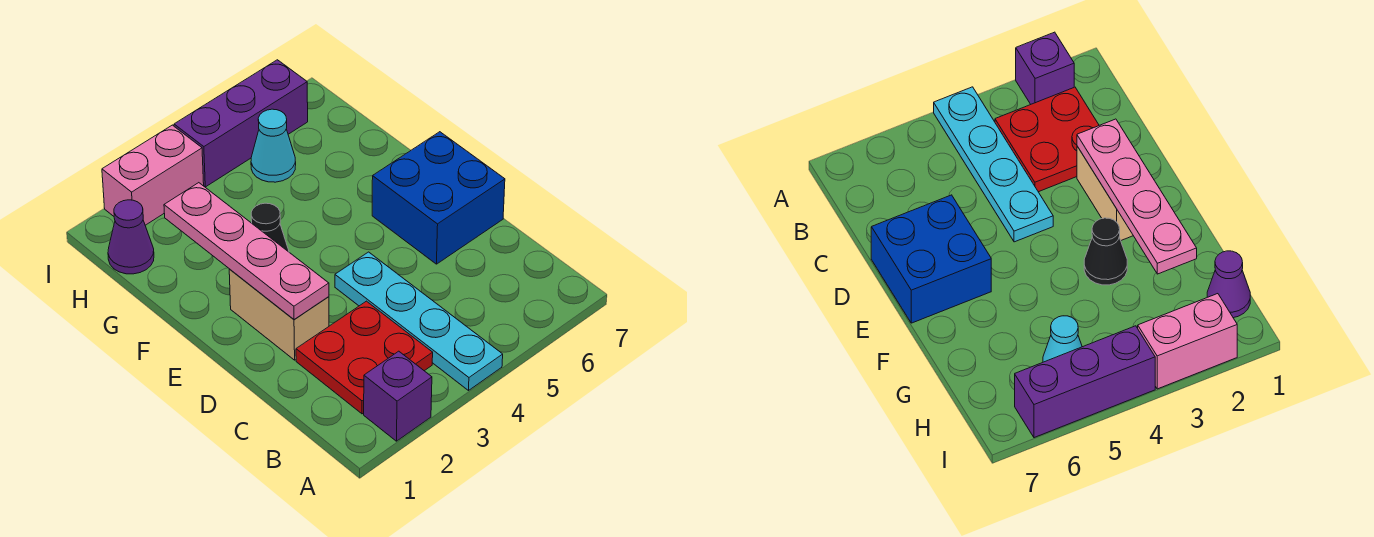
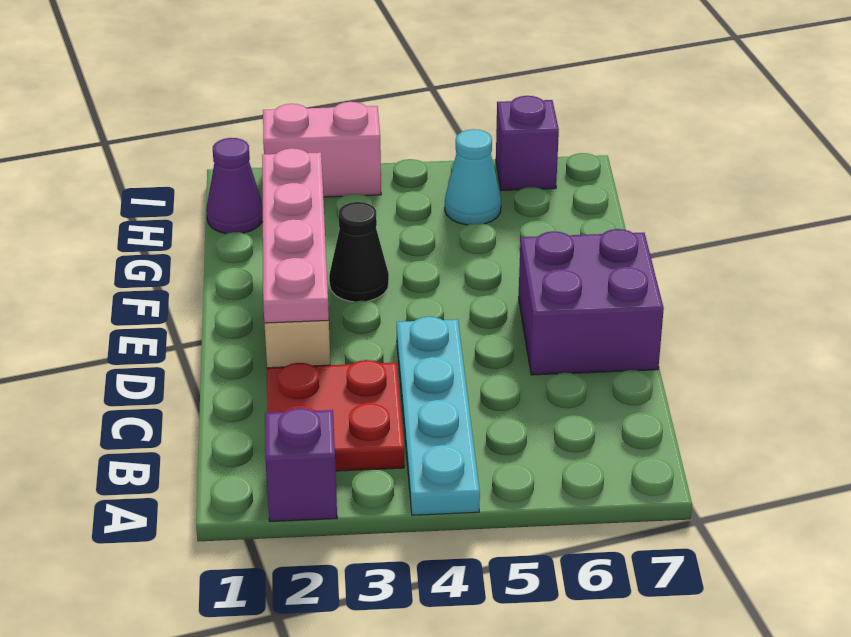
blue 2x2 brick [372,132,505,264] -> purple 2x2 brick [518,229,664,375]
purple 1x3 brick [174,60,308,187] -> purple 1x1 brick [496,96,559,191]

